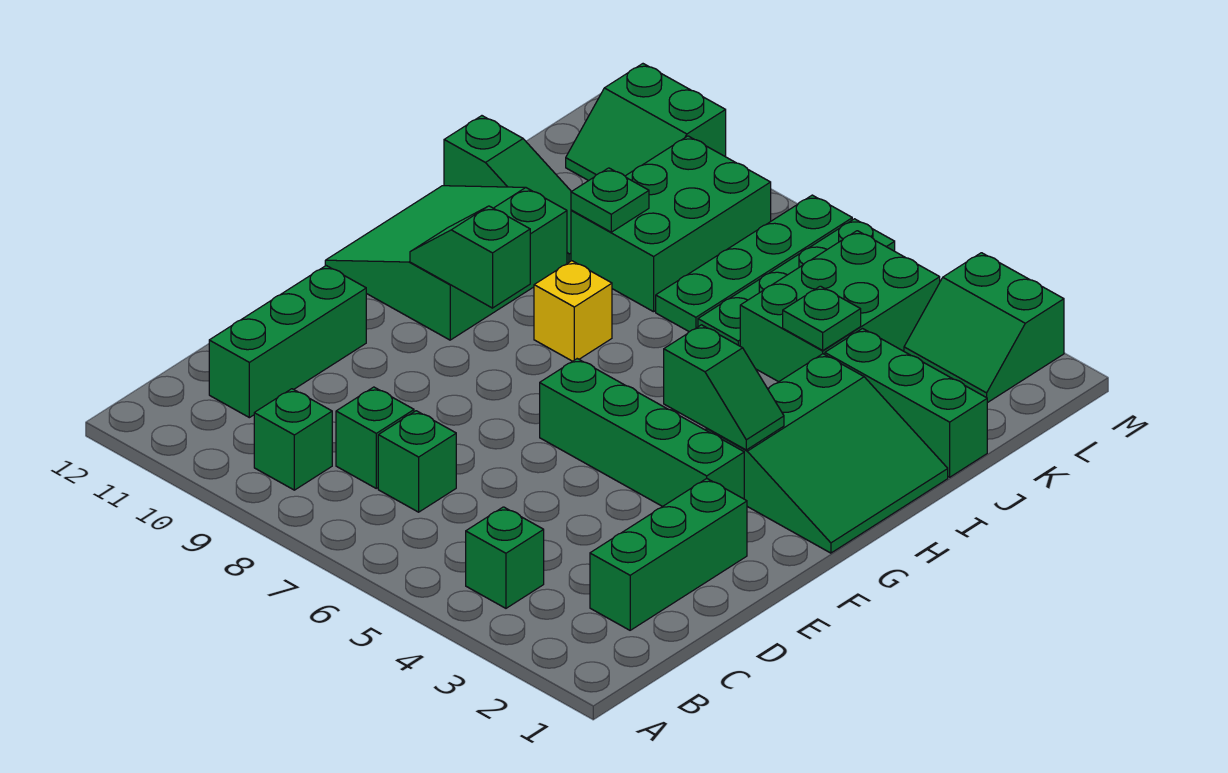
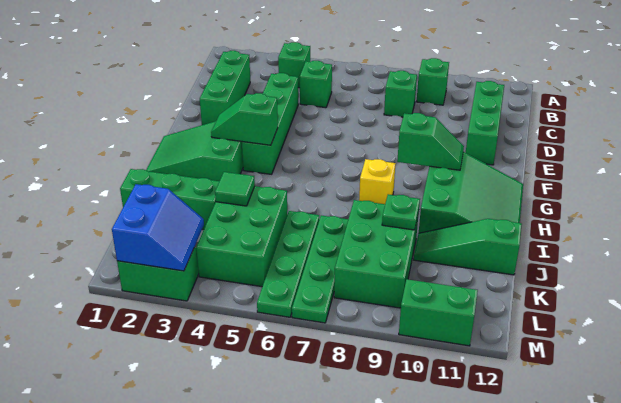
green 1x1 brick [378,411,456,512] -> green 1x1 brick moved to [300,61,332,108]
green 1x4 brick [540,359,744,507] -> green 1x4 brick turned to [242,73,298,174]
green 3x3 slope [706,354,948,553] -> green 2x3 slope [146,121,243,181]
green 1x1 plate [783,286,861,350] -> green 1x1 tile [215,172,255,206]
none -> blue 2x2 slope [112,184,204,271]

